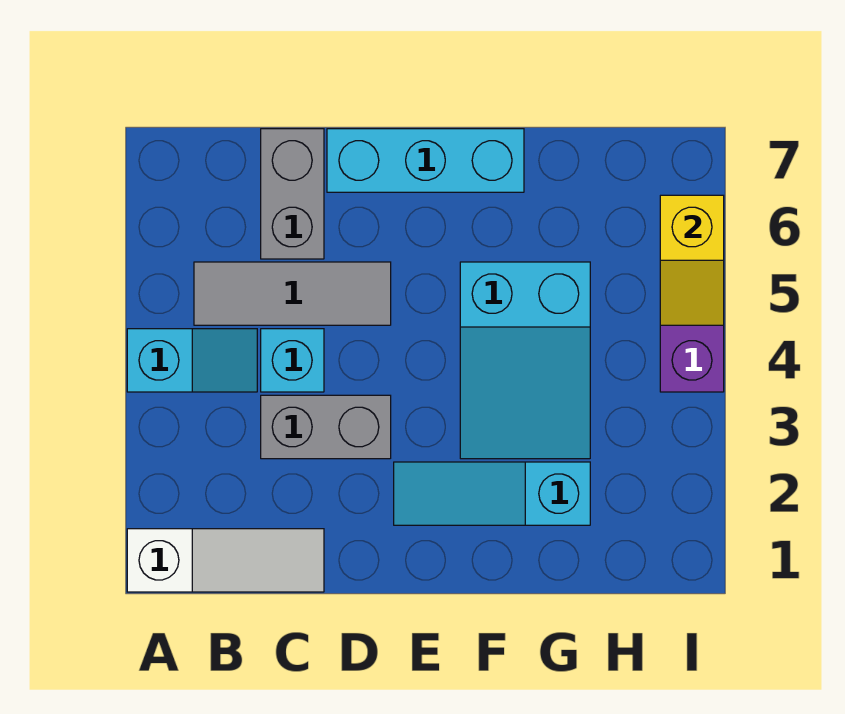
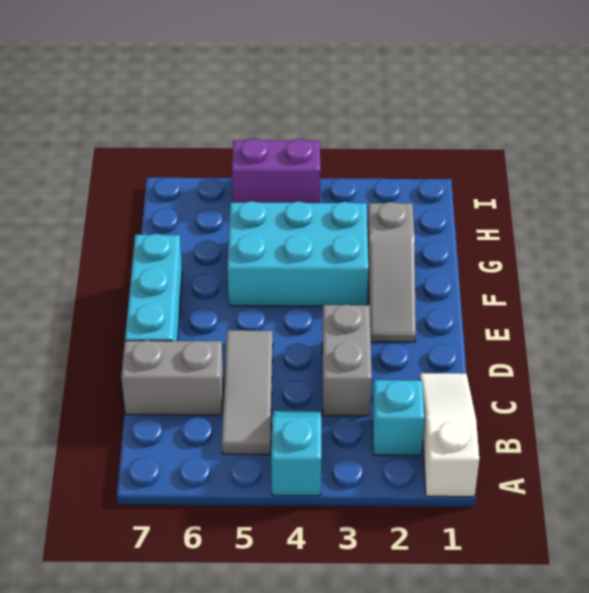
cyan 1x1 brick [261,329,324,392] -> cyan 1x1 brick moved to [372,380,424,455]
cyan 1x3 slope [394,462,590,525] -> grey 1x3 slope [367,202,416,342]
cyan 2x3 slope [460,262,590,459] -> cyan 2x3 brick [227,201,368,306]
yellow 1x2 slope [660,195,724,325] -> none

